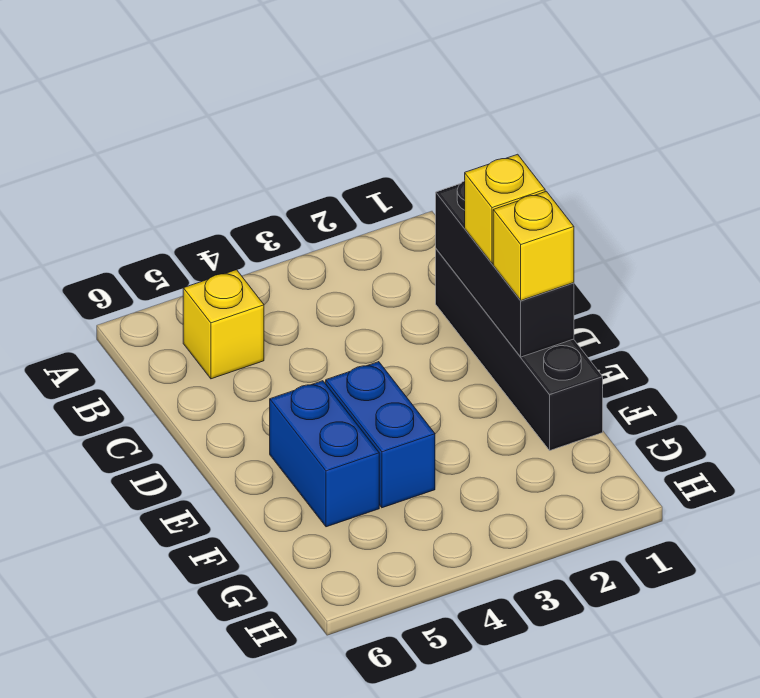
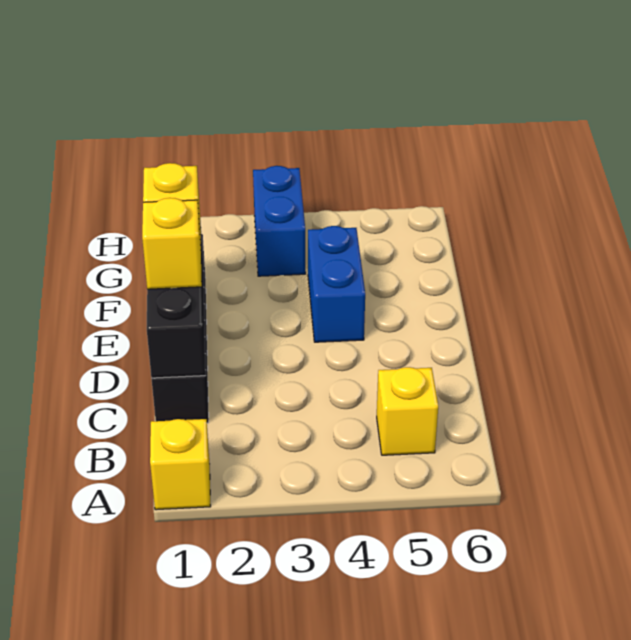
none -> yellow 1x1 brick [150,419,211,510]
blue 1x2 brick [270,381,379,527] -> blue 1x2 brick moved to [253,166,306,276]

